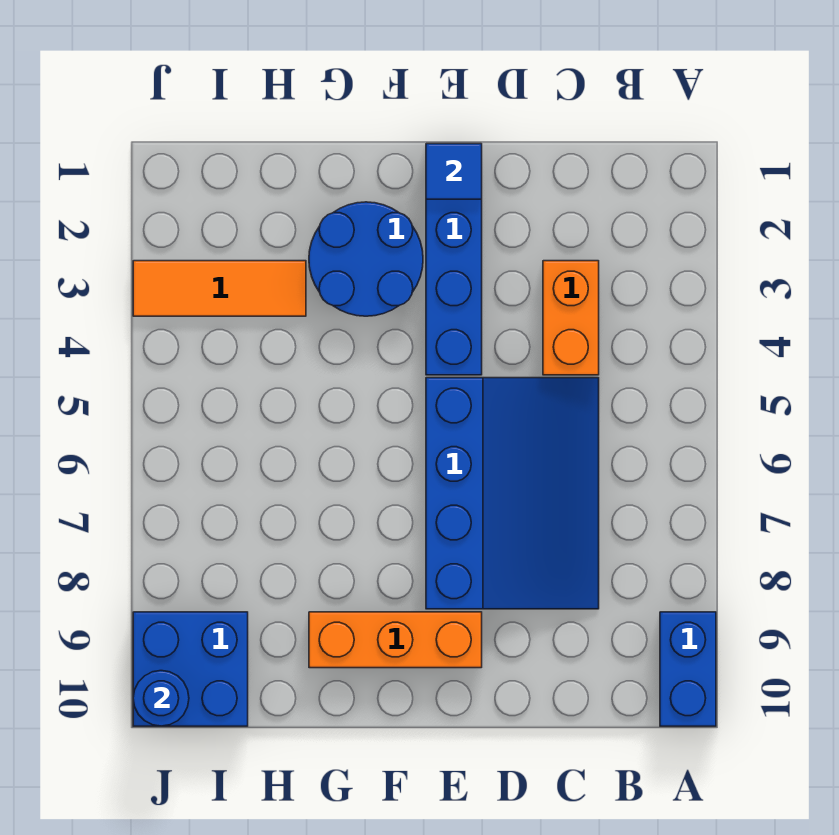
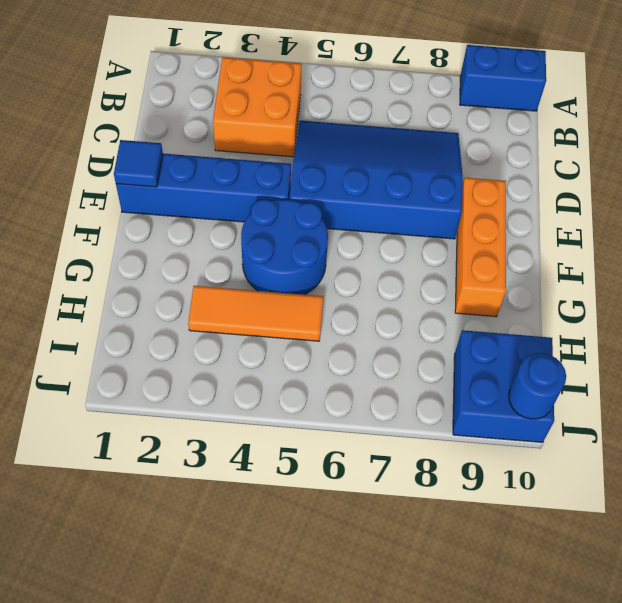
orange 1x2 brick [543,261,599,375] -> orange 2x2 brick [213,57,302,157]
blue 2x2 round brick [309,202,423,316] -> blue 2x2 round brick moved to [241,199,328,295]
orange 1x3 tile [133,261,306,316] -> orange 1x3 tile turned to [188,286,323,341]

